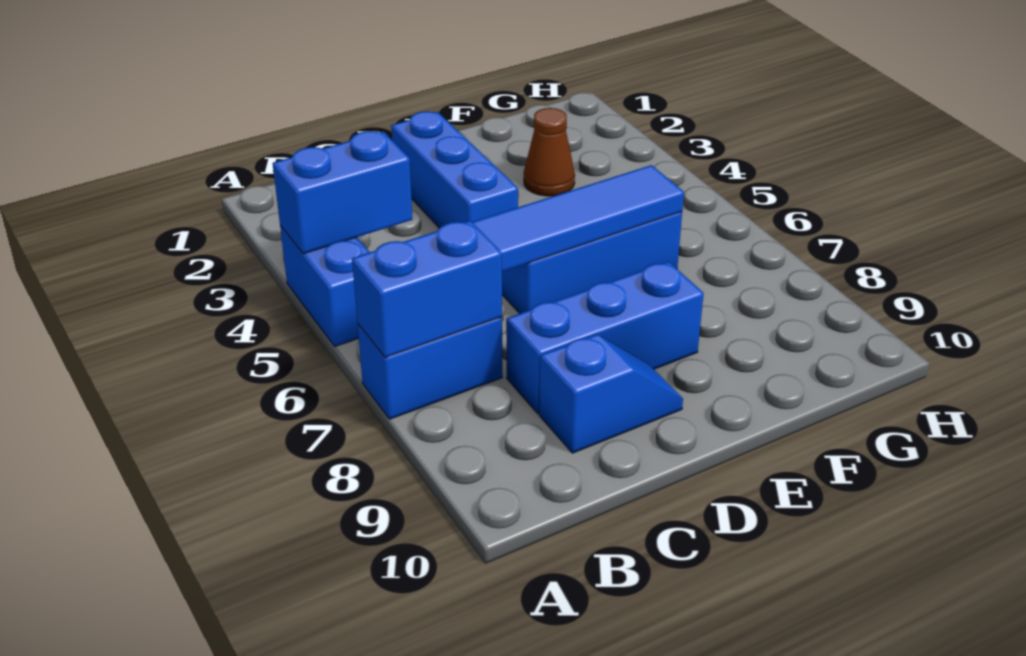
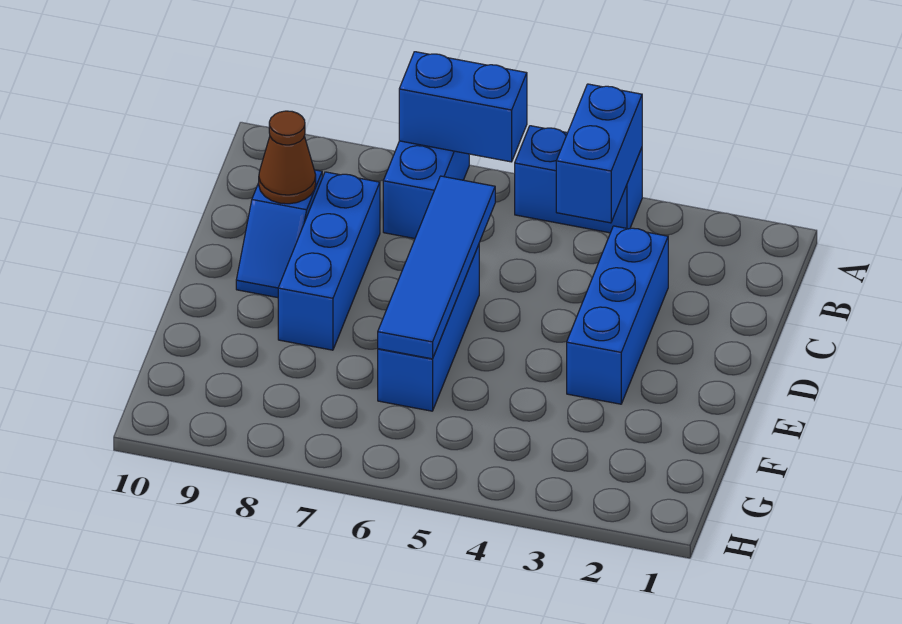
blue 1x2 brick [352,221,502,358] -> blue 1x2 brick turned to [399,52,527,162]
blue 1x3 brick [391,111,518,228] -> blue 1x3 brick turned to [567,226,668,404]
brown 1x1 cone [524,108,575,196] -> brown 1x1 cone moved to [259,111,316,204]

